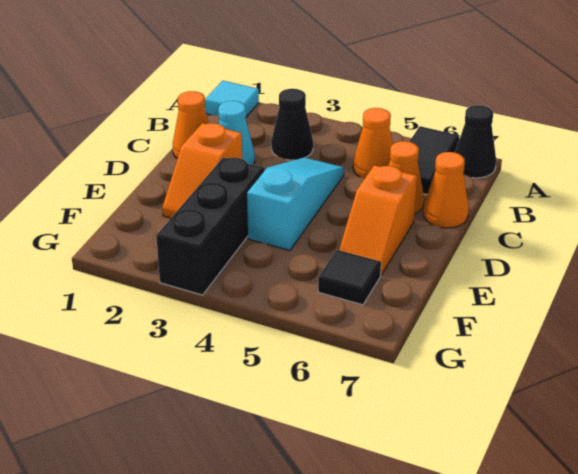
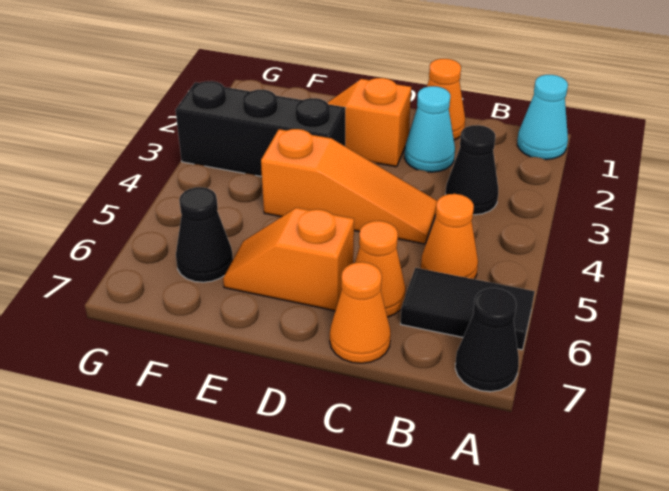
cyan 1x1 tile [205,81,259,117] -> cyan 1x1 cone [517,75,568,160]
cyan 1x3 slope [247,157,344,250] -> orange 1x3 slope [261,129,437,244]
black 1x1 tile [318,250,381,305] -> black 1x1 cone [176,187,233,282]

